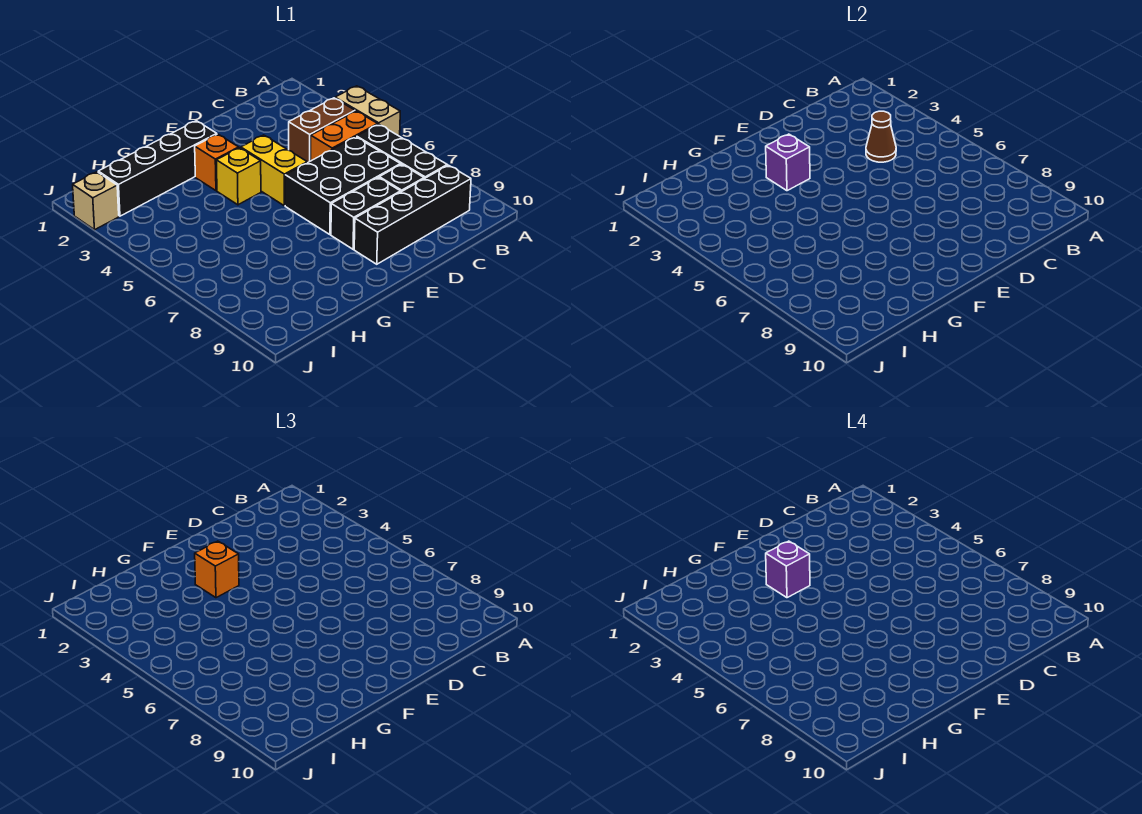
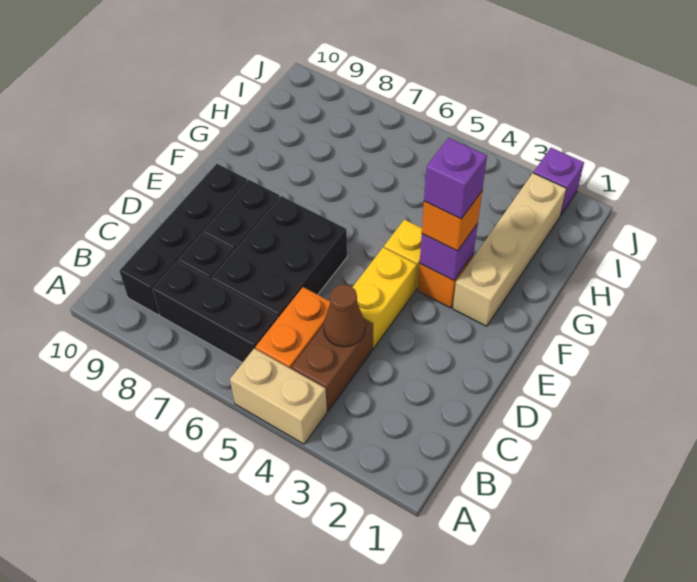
yellow 1x2 brick [241,135,307,206] -> yellow 1x2 brick turned to [352,247,417,349]
black 1x4 brick [98,121,217,216] -> tan 1x4 brick [453,173,567,326]
tan 1x1 brick [73,172,119,230] -> purple 1x1 brick [534,148,584,216]

